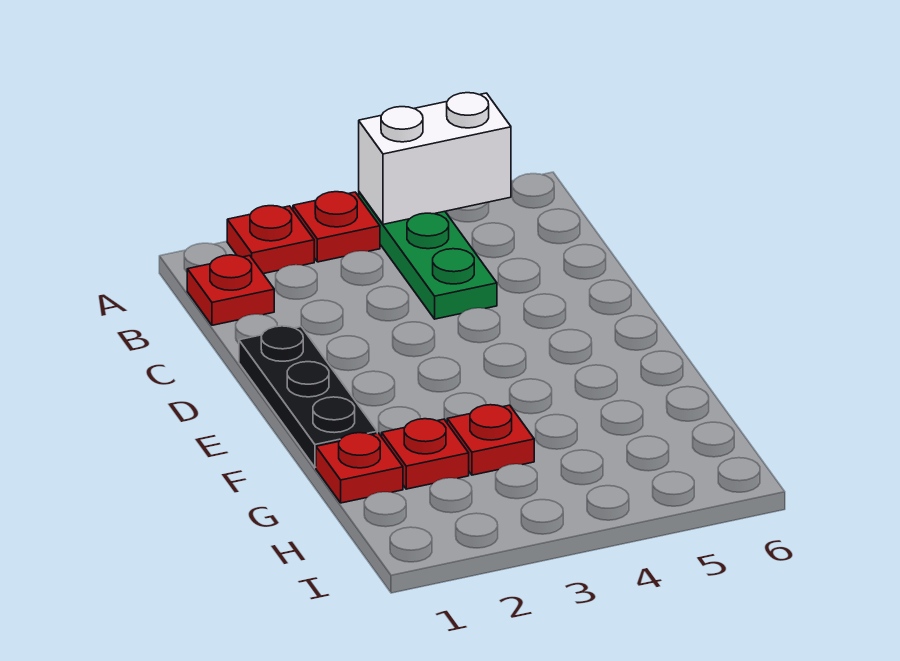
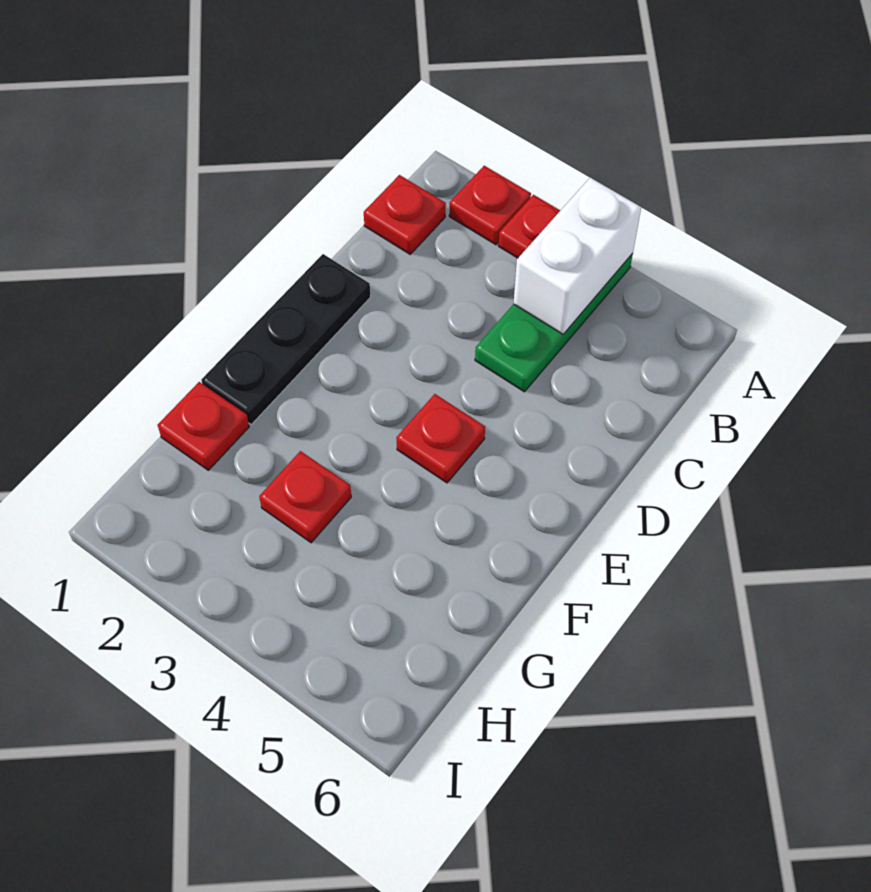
white 1x2 brick [359,93,511,224] -> white 1x2 brick turned to [513,178,641,334]
red 1x1 plate [382,419,469,489] -> red 1x1 plate moved to [396,394,485,483]

